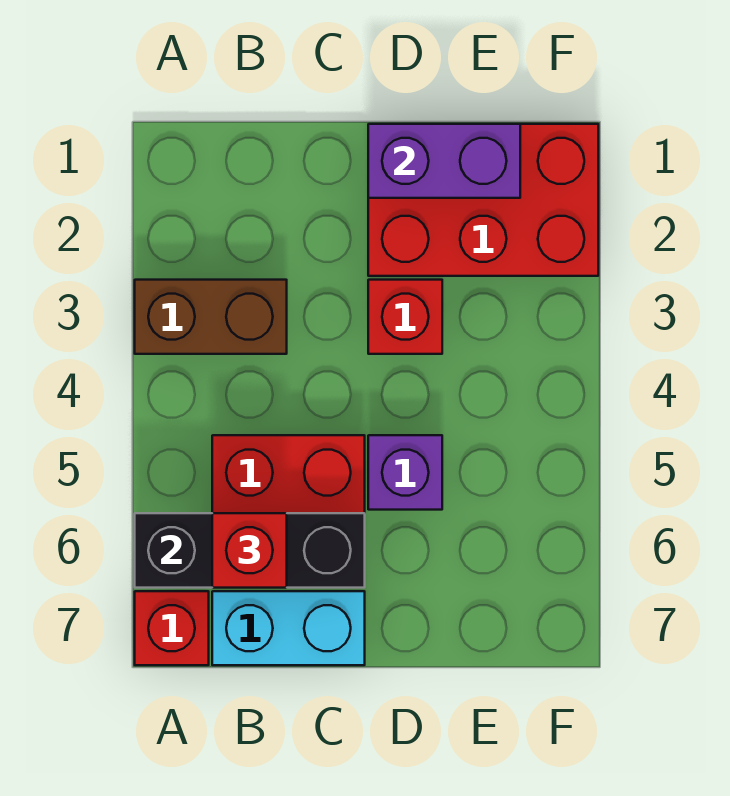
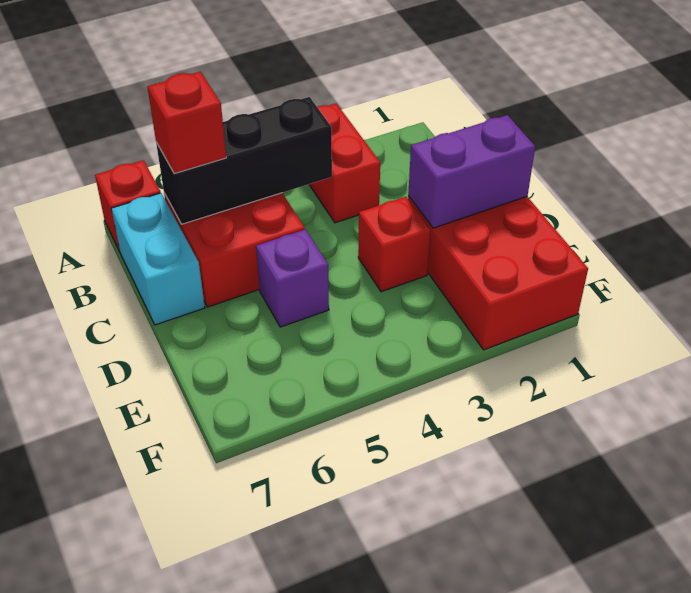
brown 1x2 brick [135,280,287,354] -> red 1x2 brick [309,104,380,223]
black 1x3 brick [135,513,365,588] -> black 1x3 brick turned to [156,97,332,224]
purple 1x2 brick [368,124,520,198] -> purple 1x2 brick turned to [408,115,535,228]

